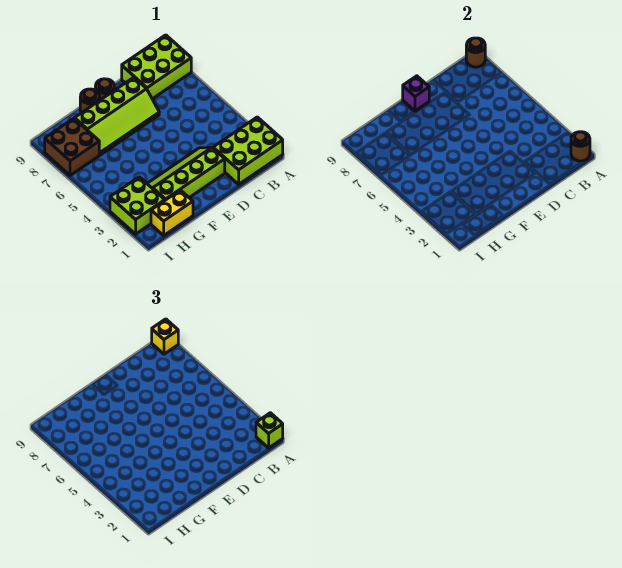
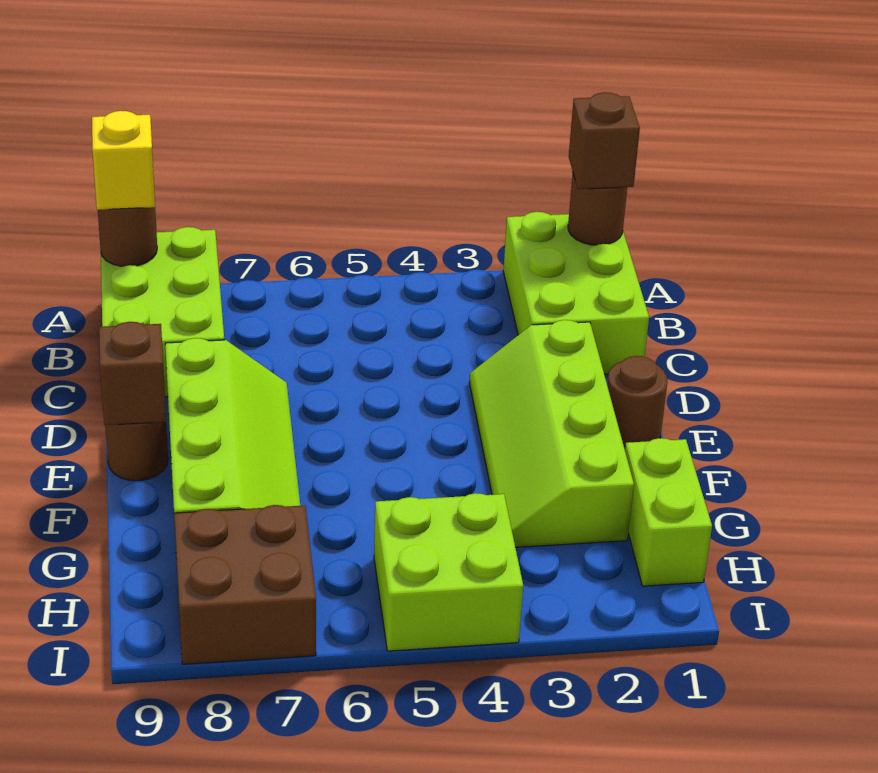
lime 1x1 brick [256,413,283,448] -> brown 1x1 brick [569,92,640,189]
purple 1x1 brick [403,76,429,111] -> brown 1x1 brick [99,322,166,425]
brown 1x1 round brick [80,89,99,113] -> brown 1x1 round brick moved to [607,356,667,449]
yellow 1x2 brick [151,190,193,235] -> lime 1x2 brick [625,438,712,586]
lime 2x2 brick [110,177,165,234] -> lime 2x2 brick moved to [374,493,523,651]

